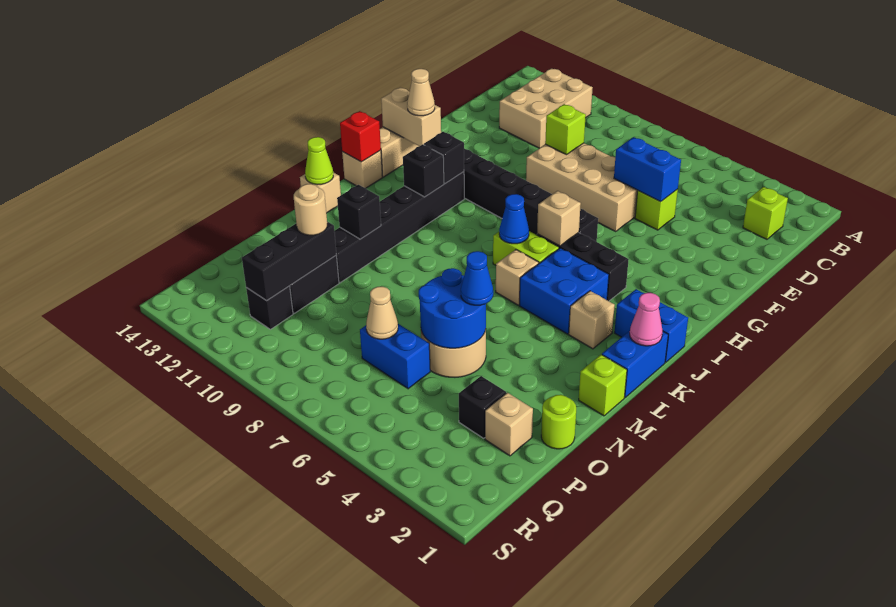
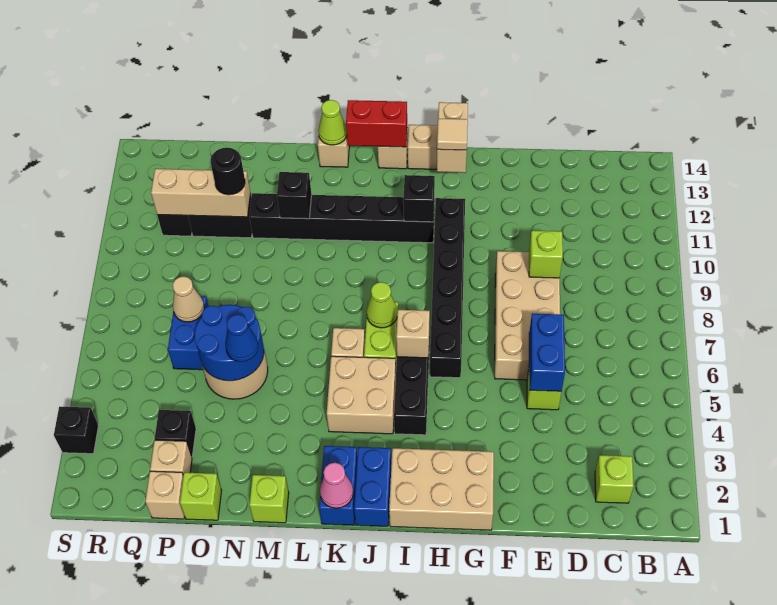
tan 2x3 brick [499,68,593,148] -> tan 2x3 brick moved to [389,448,494,530]
tan 1x1 cone [407,69,435,116] -> tan 1x1 tile [437,119,468,150]
blue 2x2 brick [519,248,609,334] -> tan 2x2 brick [327,356,396,434]
blue 1x1 cone [499,194,529,244] -> lime 1x1 cone [367,282,397,328]
black 1x1 brick [403,144,444,197] -> black 1x1 brick moved to [54,407,98,454]
red 1x1 brick [340,111,381,162] -> red 1x2 brick [346,100,407,147]
blue 1x2 brick [602,331,668,397] -> blue 1x2 brick turned to [319,446,357,525]
tan 1x1 brick [569,291,615,349] -> tan 1x1 brick moved to [145,471,185,519]
lime 1x1 round brick [541,395,576,449] -> lime 1x1 brick [180,473,222,520]
black 1x3 brick [242,222,336,301] -> tan 1x3 brick [151,169,251,217]
tan 1x1 round brick [294,184,327,235] -> black 1x1 round brick [211,148,245,195]

